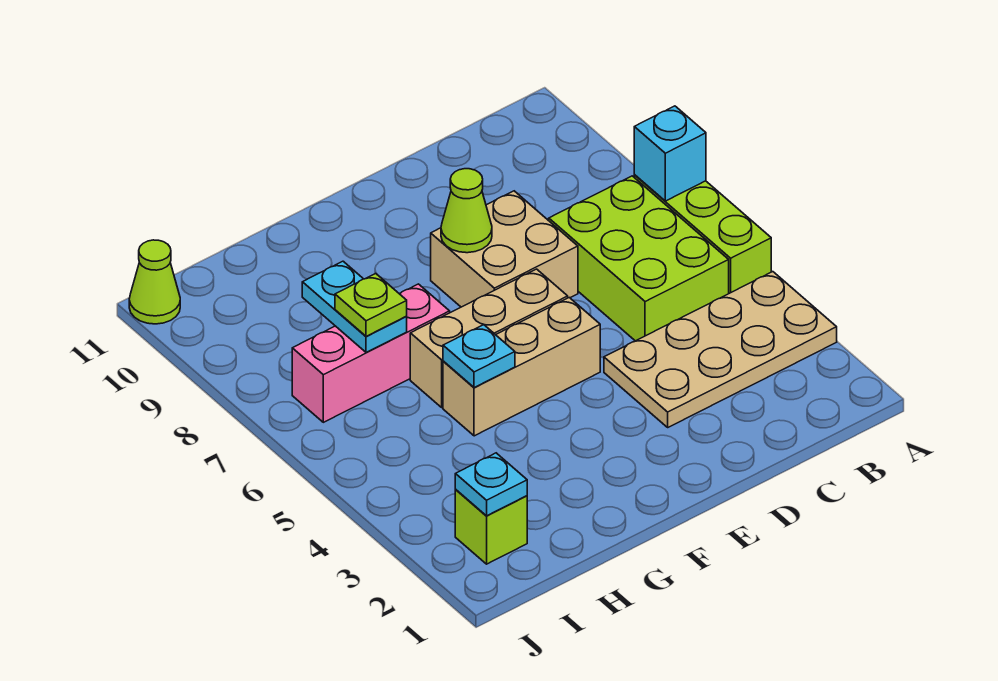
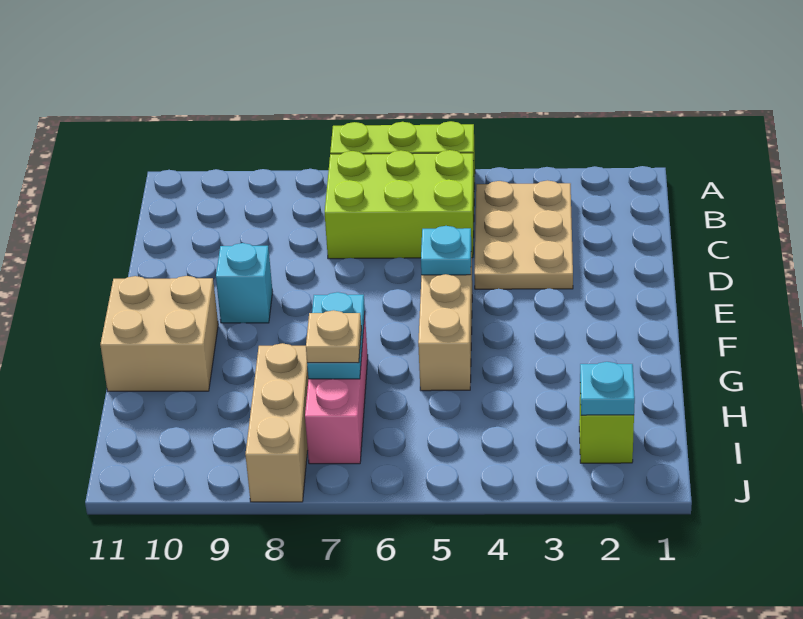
tan 2x4 plate [604,272,837,427] -> tan 2x3 plate [475,180,573,289]
cyan 1x1 brick [634,106,706,201] -> cyan 1x1 brick moved to [216,243,273,323]
tan 2x2 brick [431,191,578,307] -> tan 2x2 brick moved to [100,276,218,392]
tan 1x3 brick [410,269,568,407] -> tan 1x3 brick moved to [245,343,308,502]
lime 1x1 cone [441,169,492,253] -> none
cyan 1x1 plate [443,325,515,388] -> cyan 1x1 plate moved to [421,226,471,275]
cyan 1x2 plate [302,261,407,352] -> cyan 1x2 plate turned to [307,292,365,379]
lime 1x1 plate [335,274,407,336] -> tan 1x1 plate [306,310,361,363]
lime 1x1 cone [129,240,180,324] -> none

